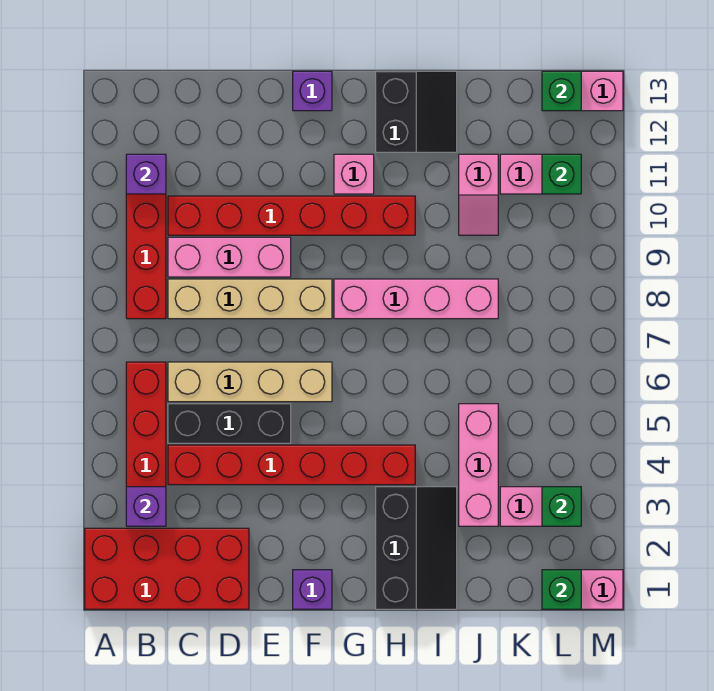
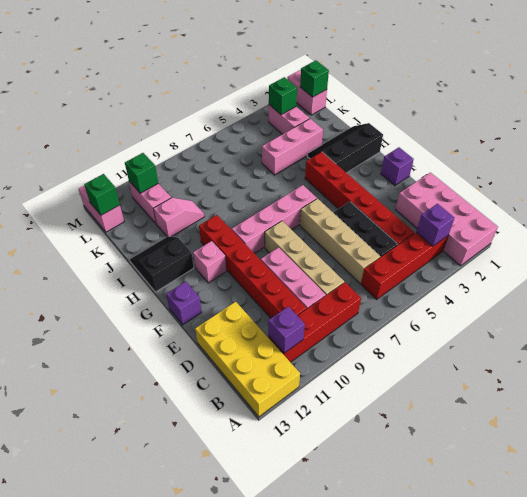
red 2x4 brick [85,528,249,609] -> pink 2x4 brick [396,173,498,266]
none -> yellow 2x4 brick [195,302,300,417]
pink 1x4 brick [334,279,498,319] -> pink 1x4 brick turned to [232,185,317,254]

